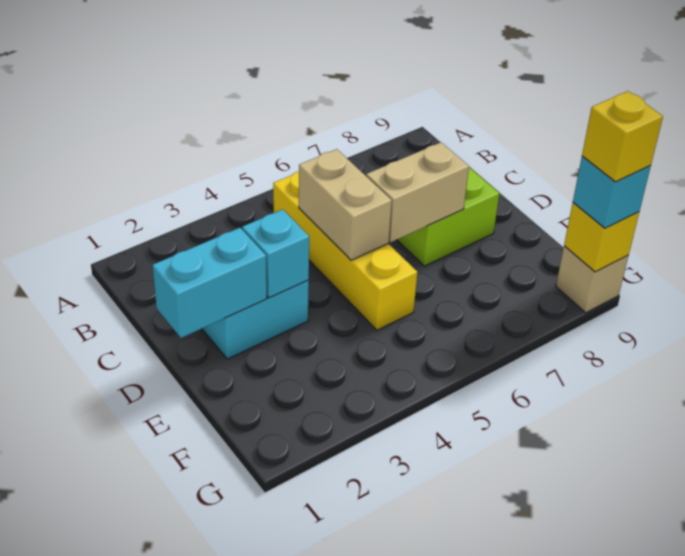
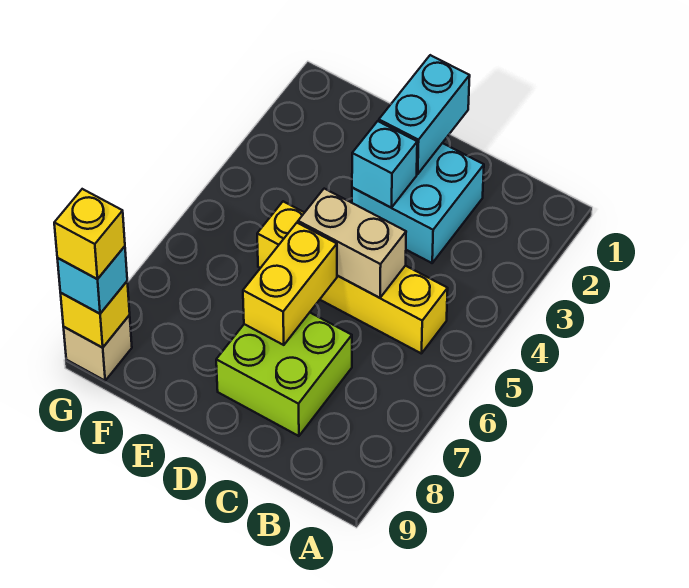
tan 1x2 brick [366,142,469,242] -> yellow 1x2 brick [243,223,337,345]

